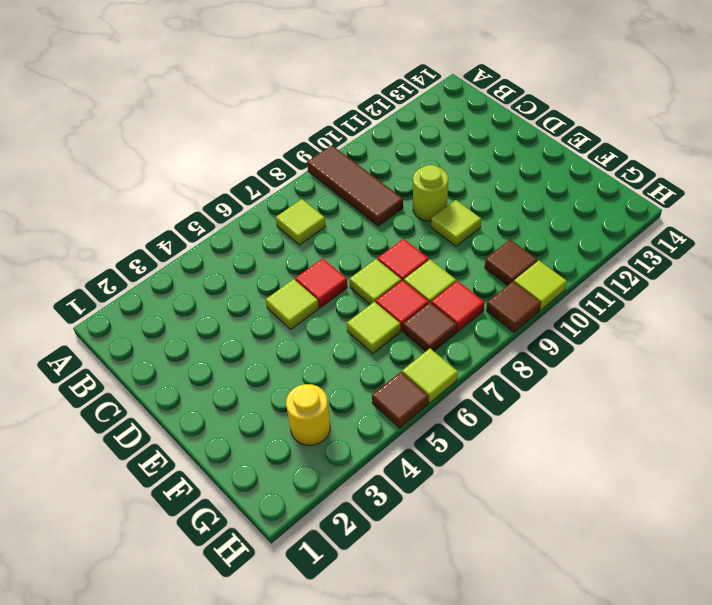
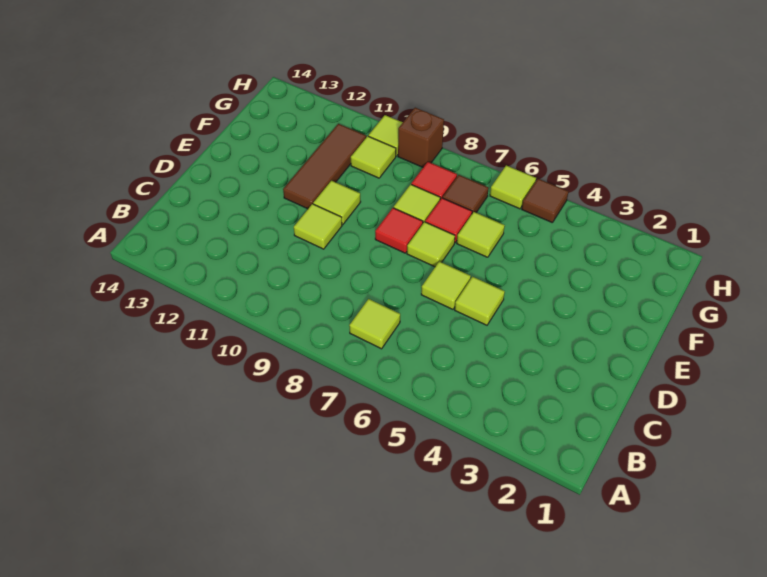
brown 1x3 tile [307,145,403,226] -> brown 1x3 tile moved to [283,124,366,209]
red 1x1 tile [295,259,347,308] -> lime 1x1 tile [421,262,471,309]
lime 1x1 round brick [413,165,448,221] -> lime 1x1 tile [294,204,342,249]
yellow 1x1 round brick [286,384,330,445] -> none
brown 1x1 tile [485,240,537,286] -> lime 1x1 tile [351,136,396,178]
brown 1x1 tile [486,281,541,332] -> brown 1x1 brick [398,108,444,167]

